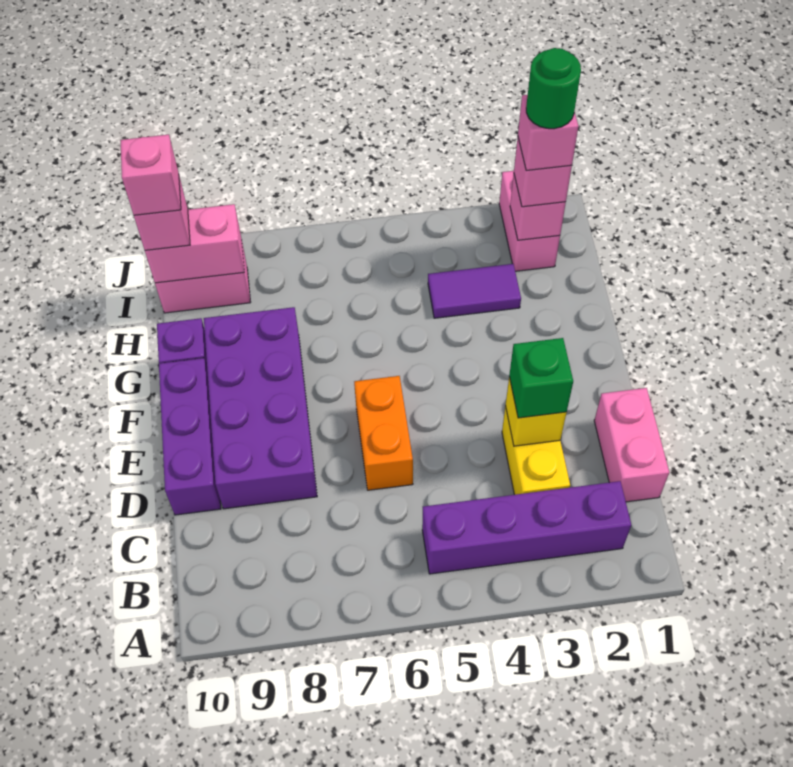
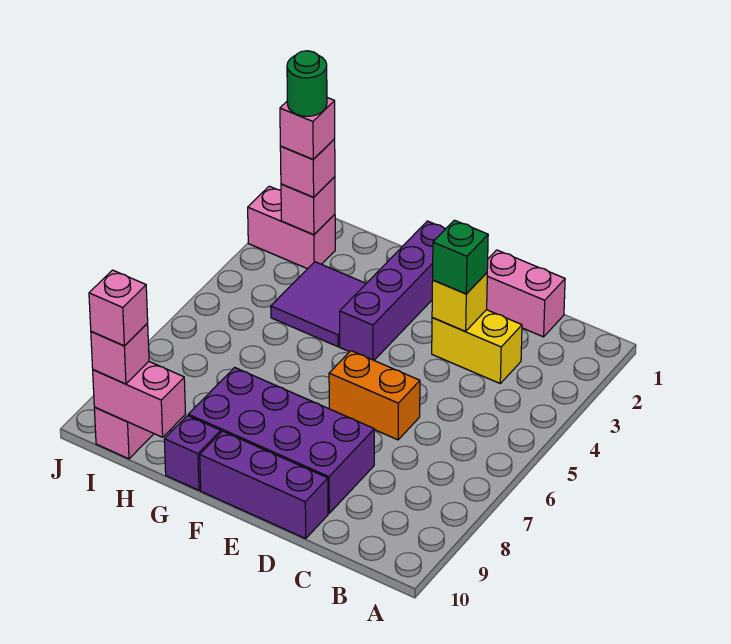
purple 1x4 brick [422,481,631,574] -> purple 1x4 brick moved to [340,221,445,360]
purple 1x2 tile [428,264,521,318] -> purple 2x2 tile [271,262,366,347]
pink 1x2 brick [145,204,244,283] -> pink 1x2 brick turned to [93,362,186,437]

